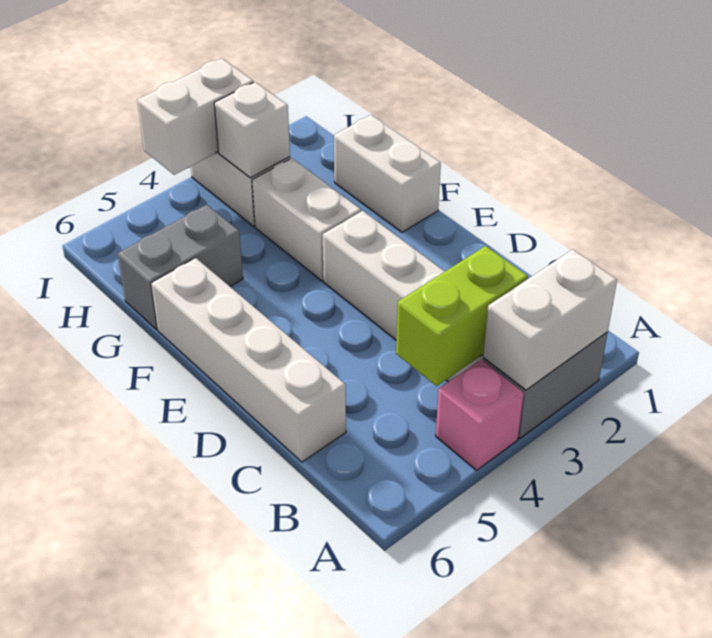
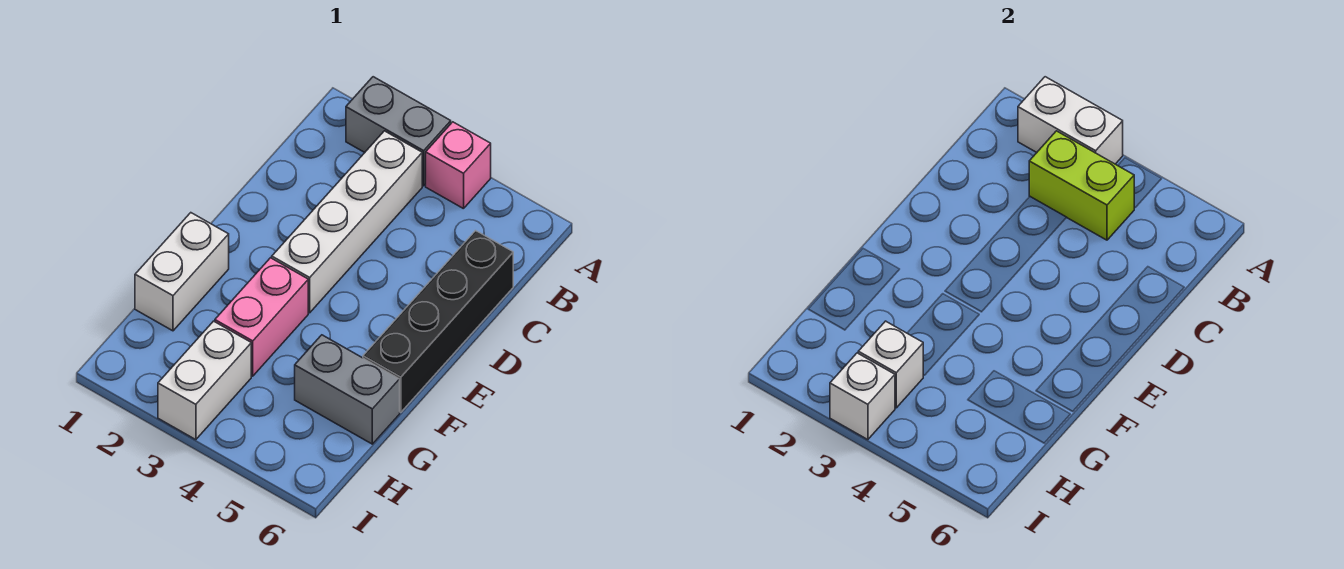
white 1x4 brick [151,258,346,462] -> black 1x4 brick [363,231,513,412]
white 1x2 brick [252,158,361,281] -> pink 1x2 brick [215,258,308,376]
white 1x2 brick [137,58,254,175] -> white 1x1 brick [830,353,895,440]

